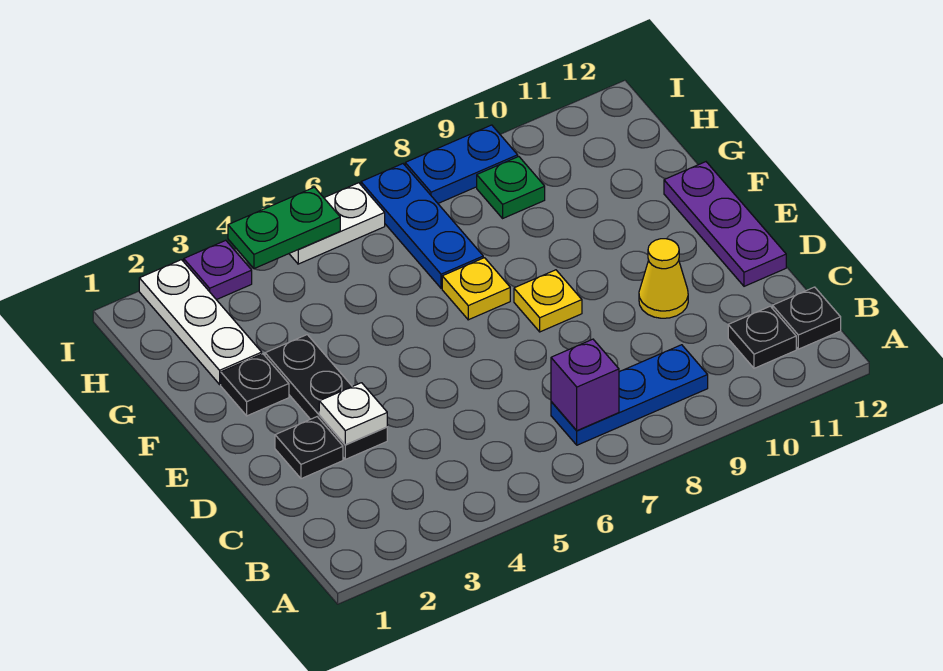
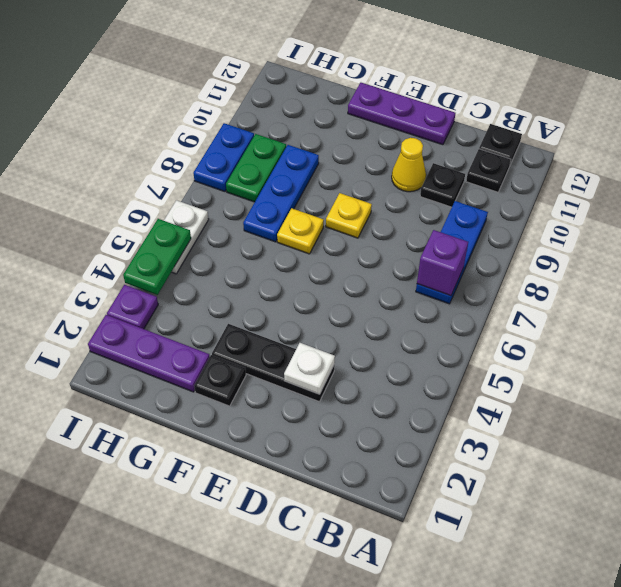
black 1x1 plate [275,417,343,479] -> black 1x1 plate moved to [420,163,465,207]
white 1x3 plate [139,260,262,384] -> purple 1x3 plate [88,315,210,392]
blue 1x3 plate [361,164,483,288] -> blue 1x3 plate turned to [243,145,319,242]
green 1x1 plate [477,157,545,218] -> green 1x2 plate [226,134,286,202]

